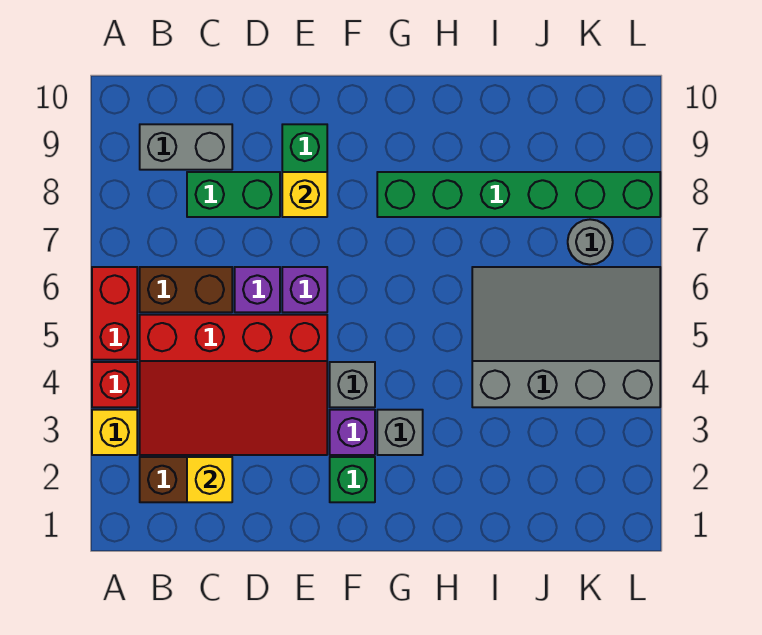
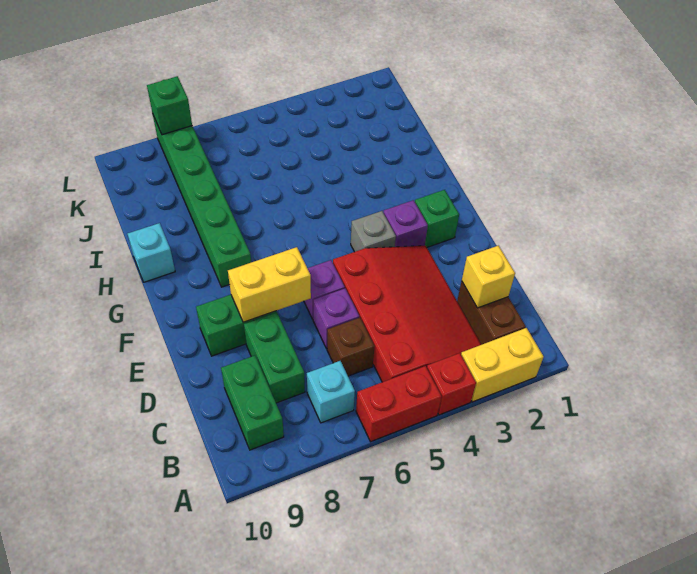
yellow 1x1 brick [92,410,137,455] -> yellow 1x2 brick [461,328,544,402]
brown 1x2 brick [140,267,232,312] -> brown 1x1 brick [327,318,374,376]
none -> cyan 1x1 brick [307,361,355,423]
grey 1x2 brick [140,124,232,170] -> green 1x2 brick [221,356,284,450]
yellow 1x1 brick [282,172,327,217] -> yellow 1x2 brick [228,247,311,322]
grey 1x1 brick [377,410,423,455] -> none
none -> cyan 1x1 brick [128,223,175,282]
grey 3x4 slope [472,267,660,407] -> none
grey 1x1 round brick [568,219,613,265] -> none
none -> green 1x1 brick [147,76,192,135]

